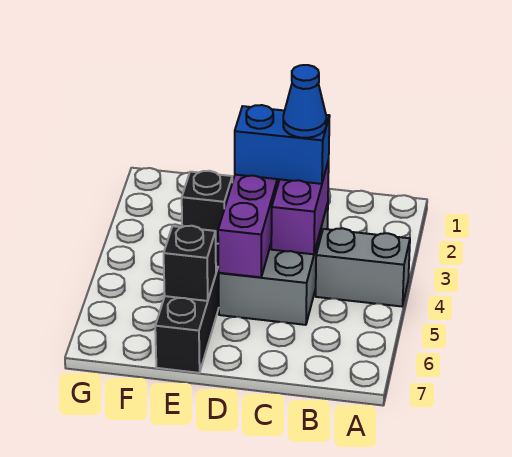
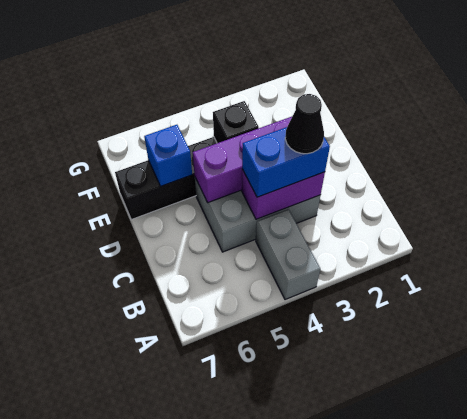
blue 1x2 brick [235,105,330,184] -> blue 1x2 brick turned to [242,127,330,197]
blue 1x1 cone [283,65,326,138] -> black 1x1 cone [285,94,324,154]
black 1x1 brick [164,226,216,301] -> blue 1x1 brick [144,125,192,186]

